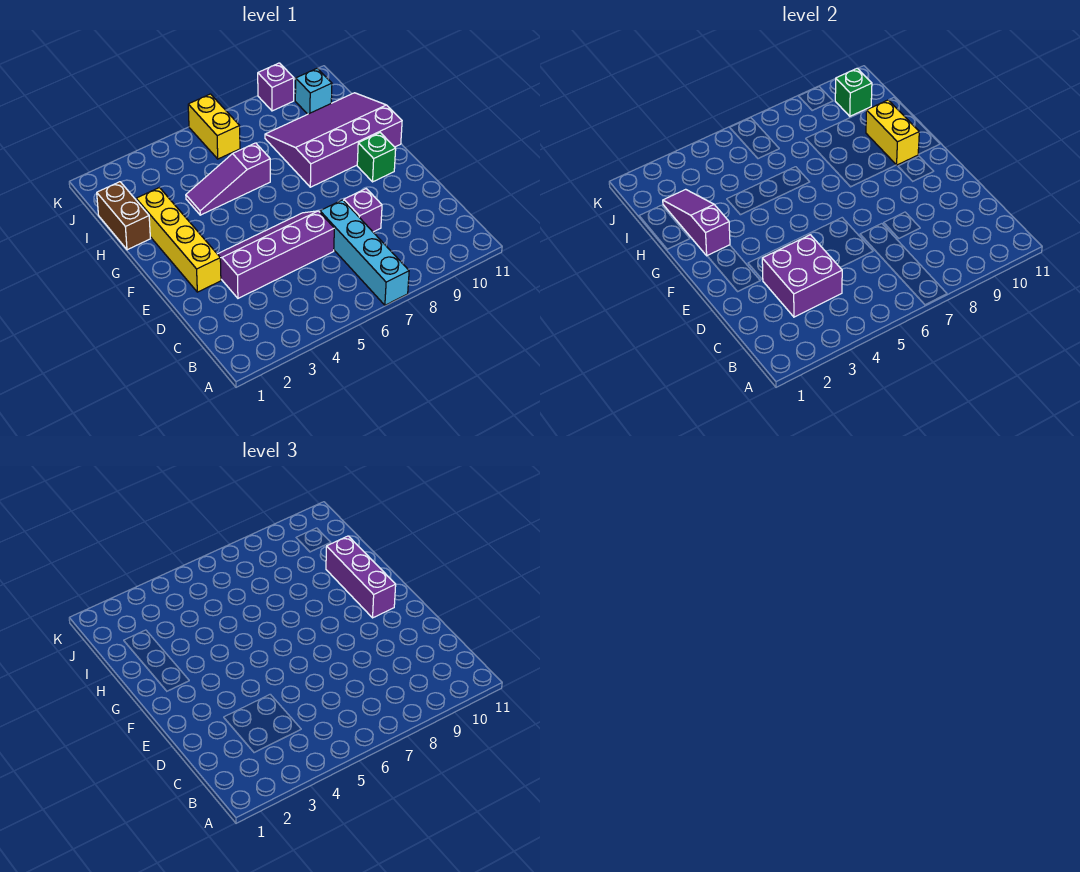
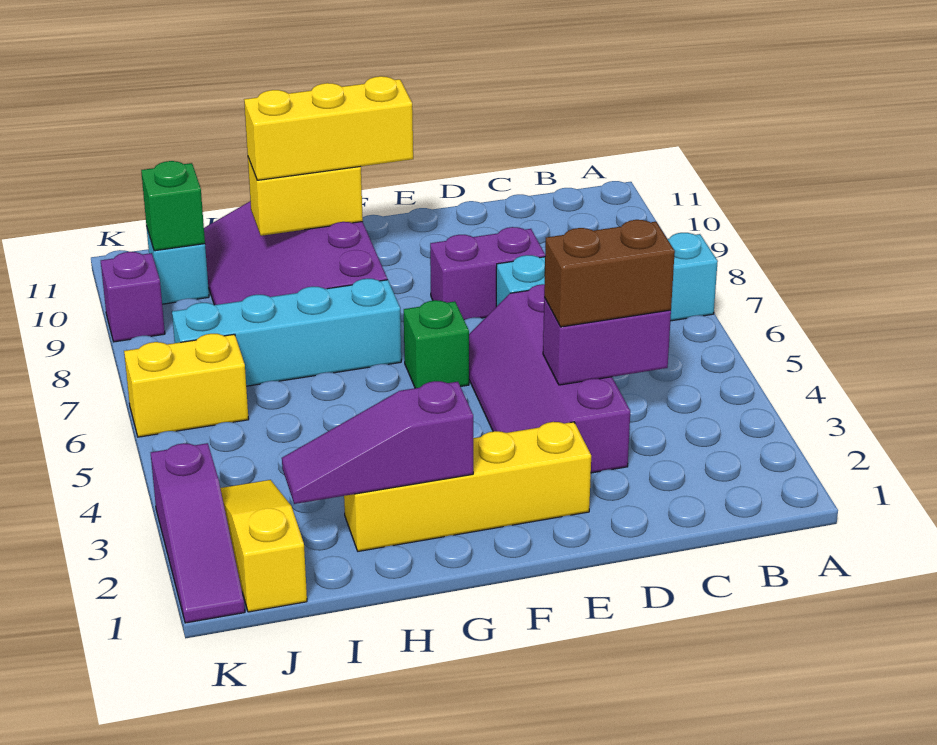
purple 2x2 brick [762,235,842,317] -> purple 1x2 brick [543,297,671,385]
purple 1x1 brick [344,189,382,232] -> purple 1x2 brick [430,227,545,320]
green 1x1 brick [357,133,396,182] -> green 1x1 brick moved to [404,300,469,388]
purple 1x3 brick [326,536,396,618] -> yellow 1x3 brick [244,76,413,180]
none -> cyan 1x4 brick [172,279,401,386]
brown 1x2 brick [97,182,150,250] -> brown 1x2 brick moved to [544,220,675,327]
purple 1x3 slope [186,143,270,215] -> purple 1x3 slope moved to [151,443,245,623]
none -> yellow 1x3 slope [220,480,307,612]

